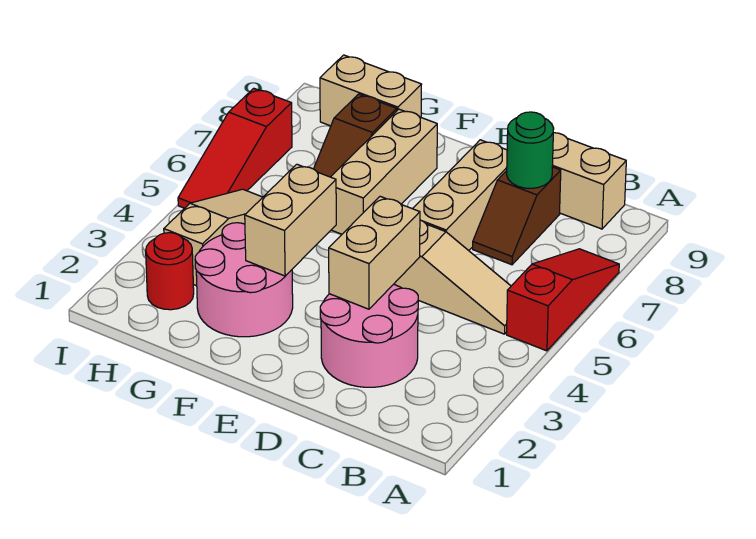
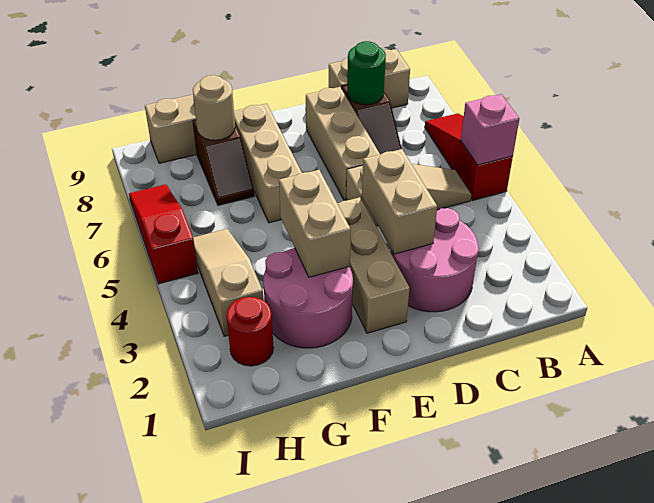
none -> pink 1x1 brick [461,94,519,165]
none -> tan 1x3 brick [337,197,409,333]
none -> tan 1x1 round brick [193,75,235,140]
red 1x3 slope [178,88,292,208] -> red 1x3 slope turned to [129,184,198,284]

